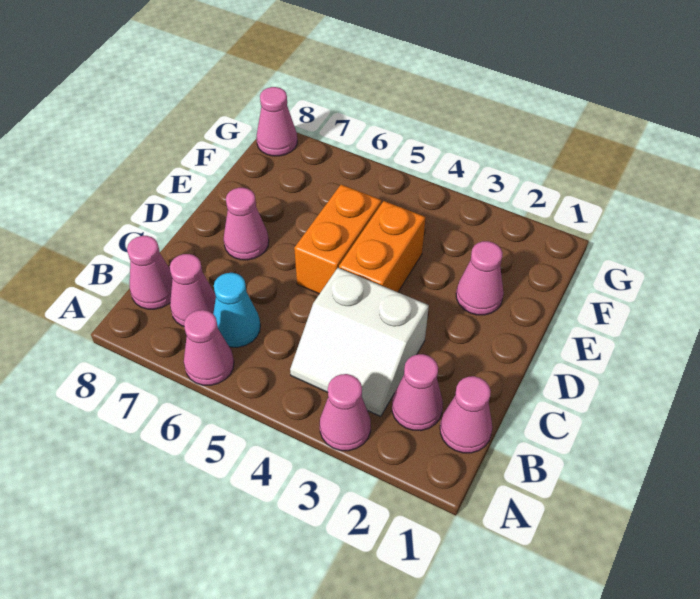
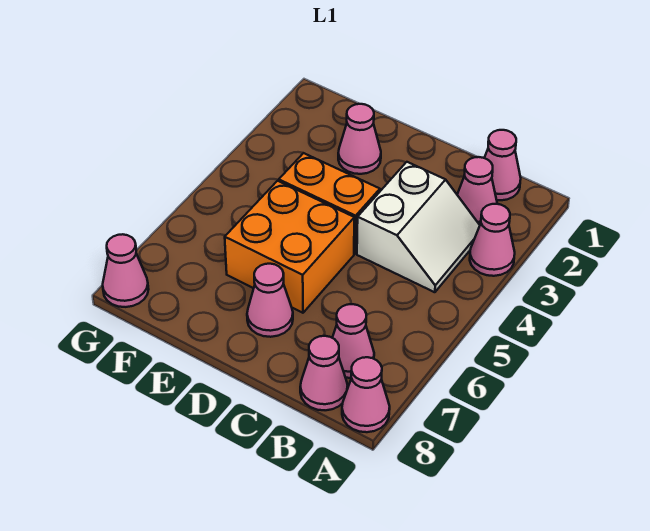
pink 1x1 cone [184,310,234,385] -> pink 1x1 cone moved to [342,357,390,432]
cyan 1x1 cone [213,273,260,347] -> none
orange 1x2 brick [294,185,382,294] -> orange 2x2 brick [225,181,354,313]

